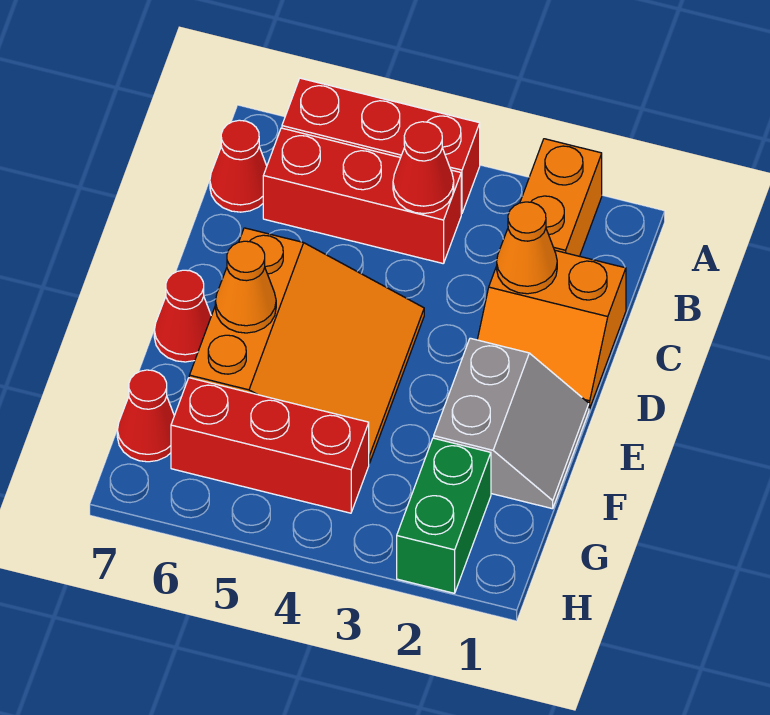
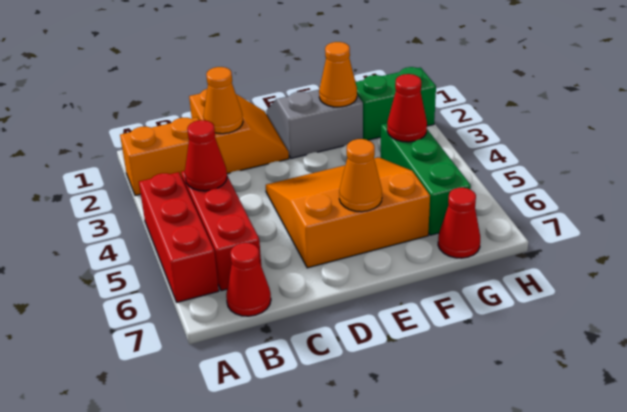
red 1x1 cone [154,270,211,362] -> red 1x1 cone moved to [387,74,427,142]
none -> orange 1x1 cone [319,42,357,107]
red 1x3 brick [171,378,369,513] -> green 1x3 brick [381,123,471,235]

